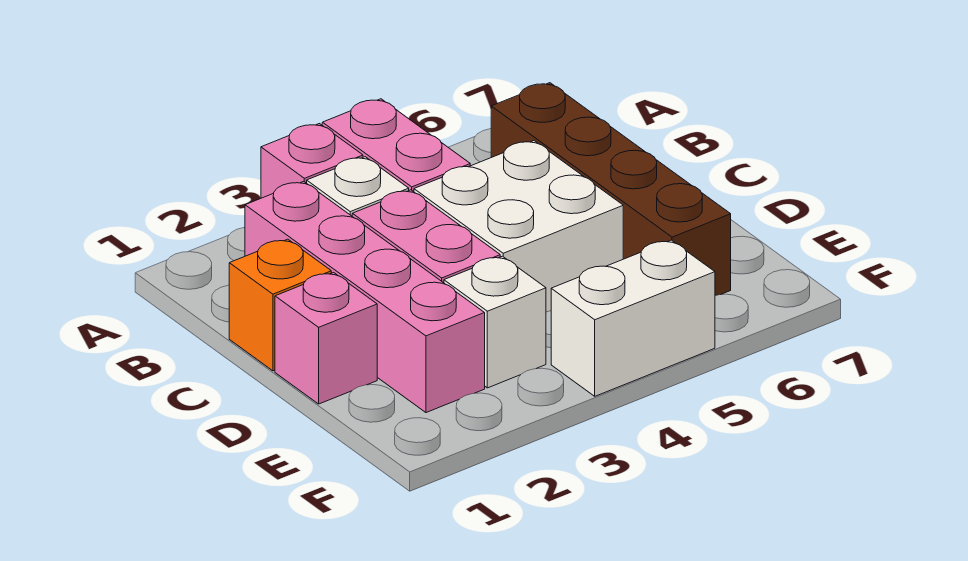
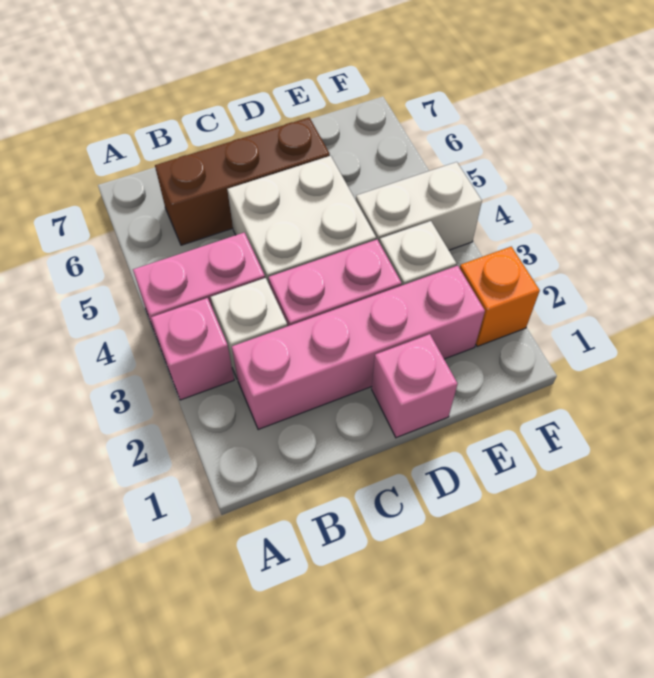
brown 1x4 brick [491,83,731,296] -> brown 1x3 brick [155,118,330,245]
orange 1x1 brick [229,239,331,371] -> orange 1x1 brick moved to [460,247,540,347]
white 1x2 brick [551,240,715,396] -> white 1x2 brick turned to [356,162,482,250]

